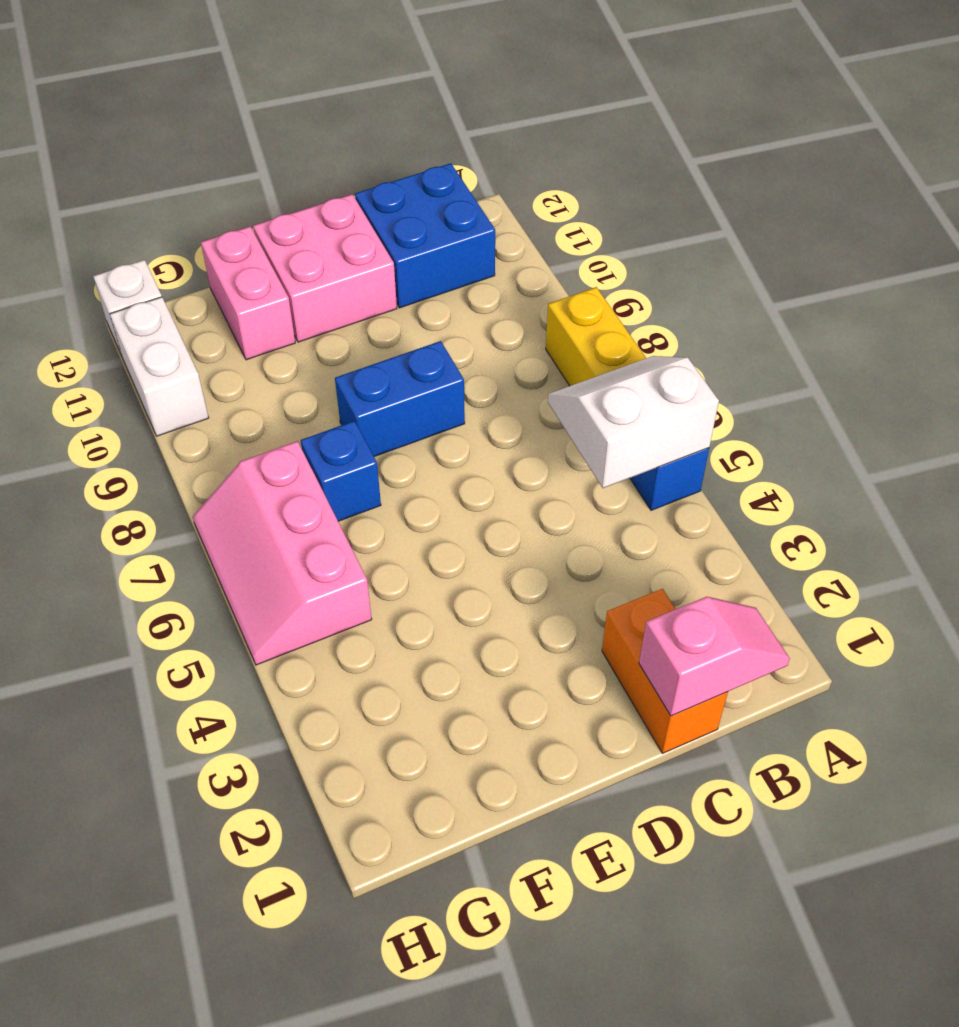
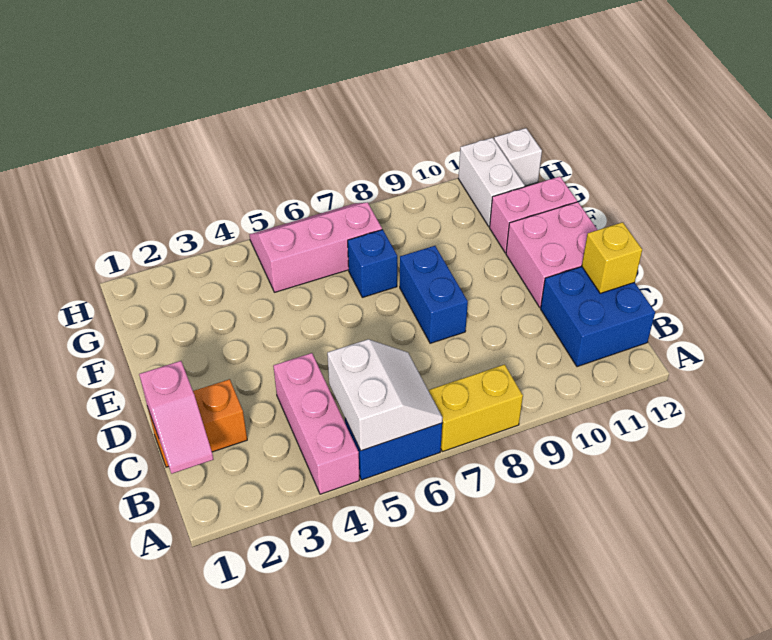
none -> pink 1x3 brick [273,353,359,494]
none -> yellow 1x1 brick [582,222,642,294]
white 1x2 brick [110,297,209,436] -> white 1x2 brick turned to [458,138,525,227]

